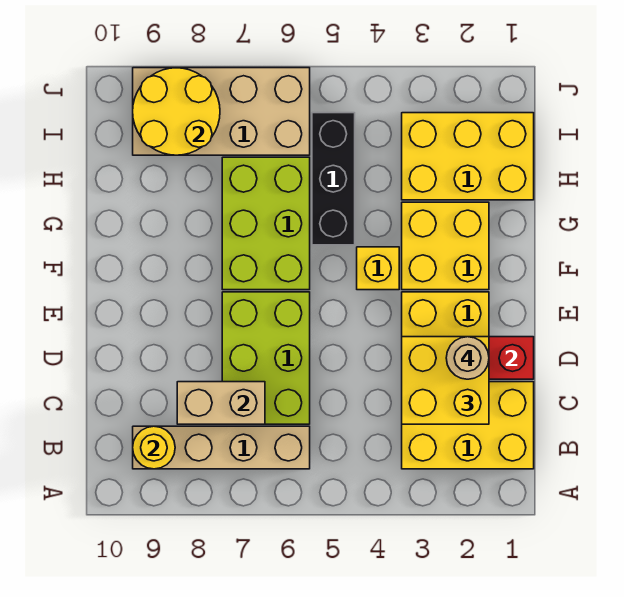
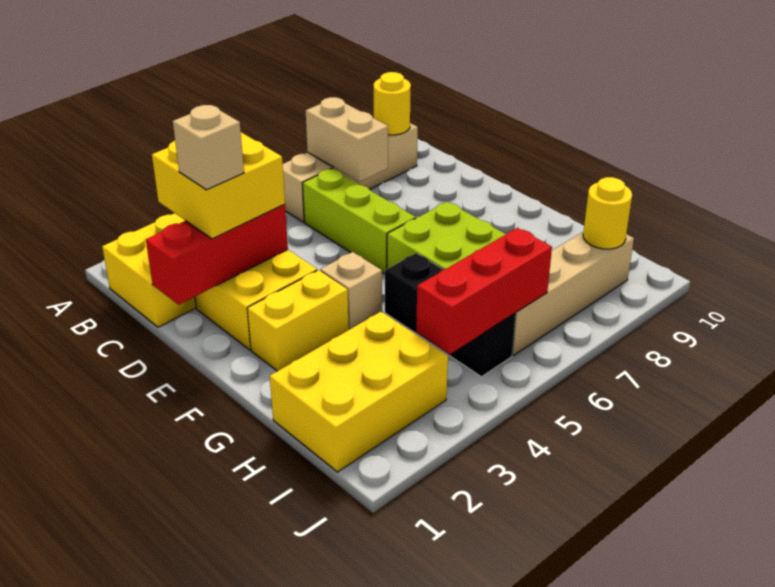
lime 2x3 brick [222,292,310,424] -> lime 1x3 brick [303,169,416,274]
tan 1x2 brick [177,382,265,424] -> tan 1x2 brick turned to [306,97,388,182]
tan 1x1 round brick [446,337,489,379] -> tan 1x1 brick [173,105,244,190]
yellow 2x2 brick [402,202,489,290] -> yellow 1x2 brick [247,270,349,371]
yellow 1x1 brick [357,247,399,290] -> tan 1x1 brick [320,252,382,330]
none -> red 1x3 brick [416,228,552,354]
tan 2x4 brick [133,68,310,155] -> tan 1x4 brick [512,232,634,355]
yellow 2x2 round brick [133,68,220,155] -> yellow 1x1 round brick [583,177,632,249]

